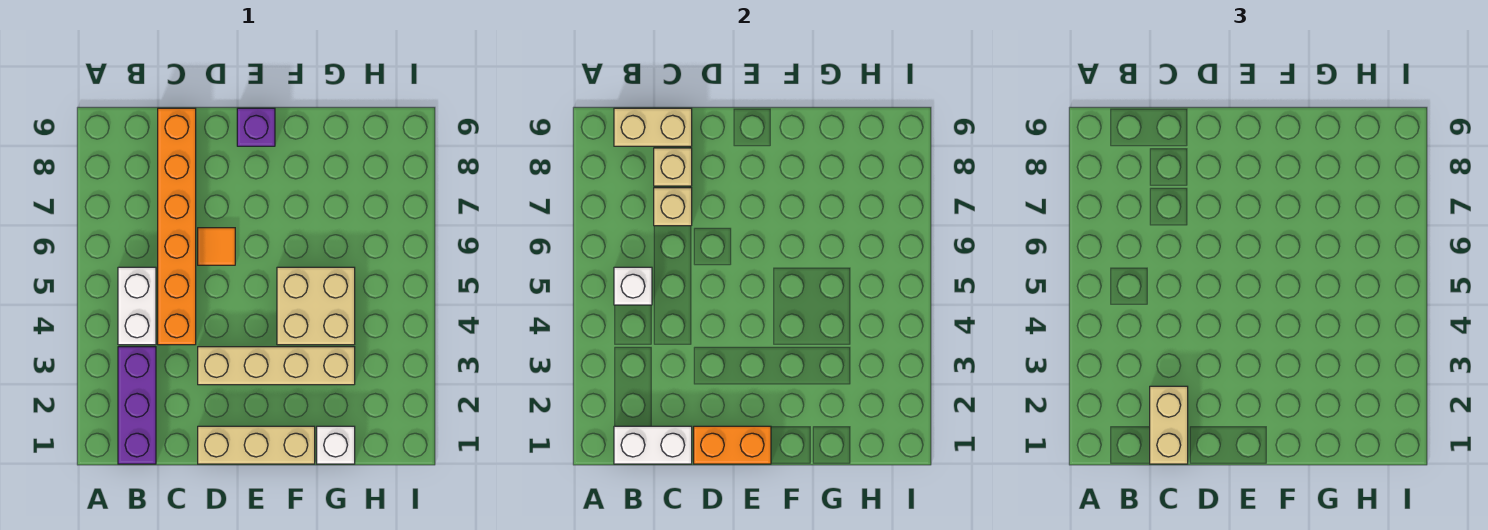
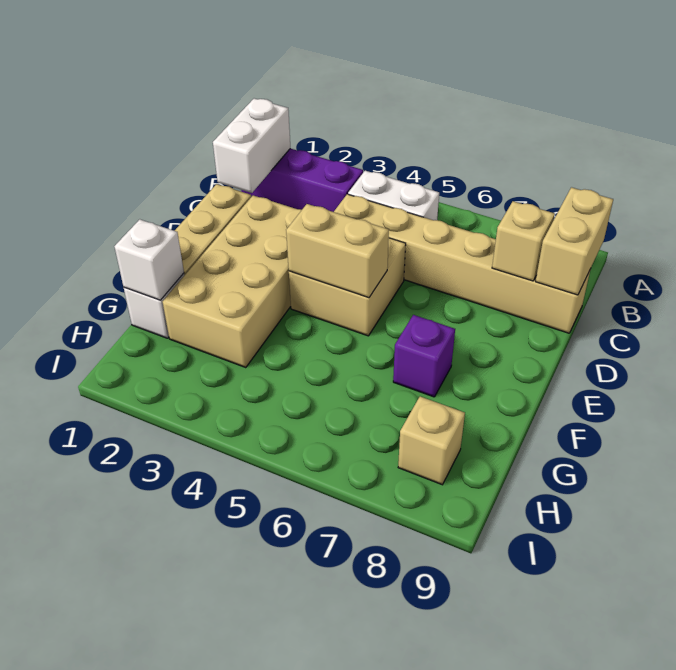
white 1x1 brick [614,267,652,305] -> white 1x1 brick moved to [114,219,184,300]
tan 1x2 brick [1150,386,1188,464] -> tan 1x2 brick moved to [286,204,389,298]
orange 1x6 brick [158,108,196,345] -> tan 1x6 brick [334,194,590,333]
tan 1x1 brick [654,188,692,226] -> tan 1x1 brick moved to [398,396,465,485]
orange 1x2 brick [694,426,771,464] -> none
tan 1x4 brick [198,347,355,385] -> tan 2x4 brick [163,195,301,368]
orange 1x1 tile [198,228,235,265] -> none
purple 1x1 brick [237,108,275,146] -> purple 1x1 brick moved to [393,315,455,397]
tan 2x2 brick [277,267,355,345] -> tan 2x2 brick moved to [289,238,406,336]

